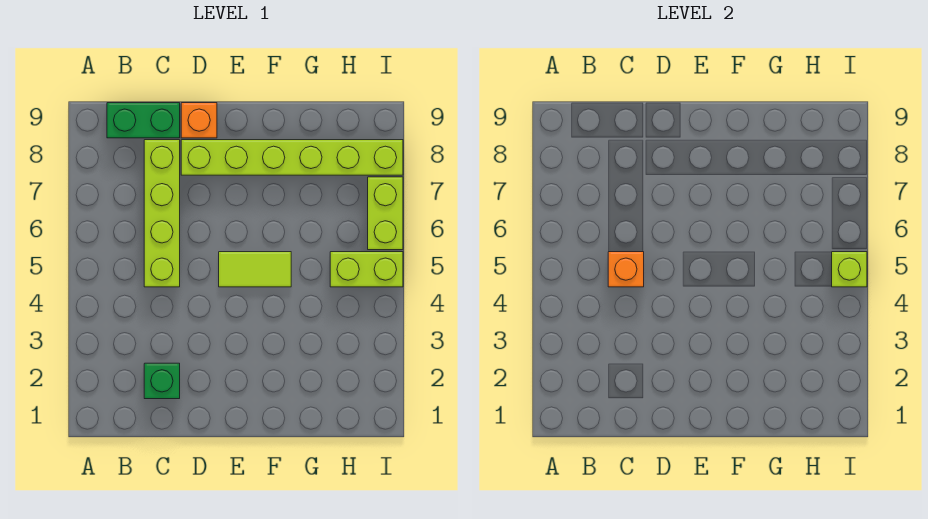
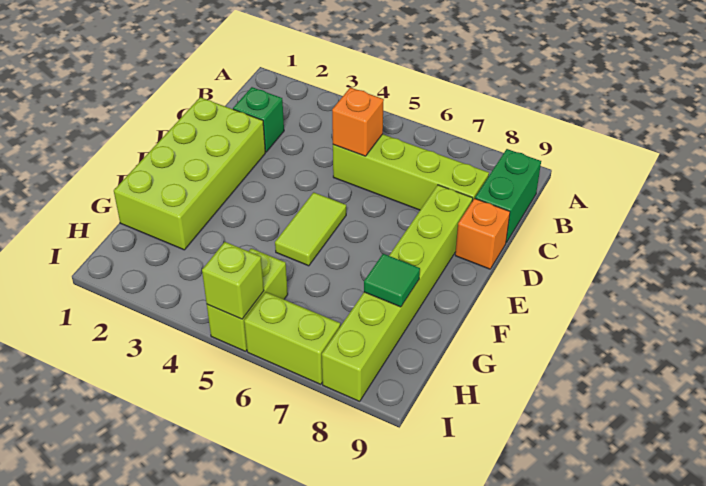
none -> lime 2x4 brick [114,97,265,250]
none -> green 1x1 tile [364,254,420,307]

